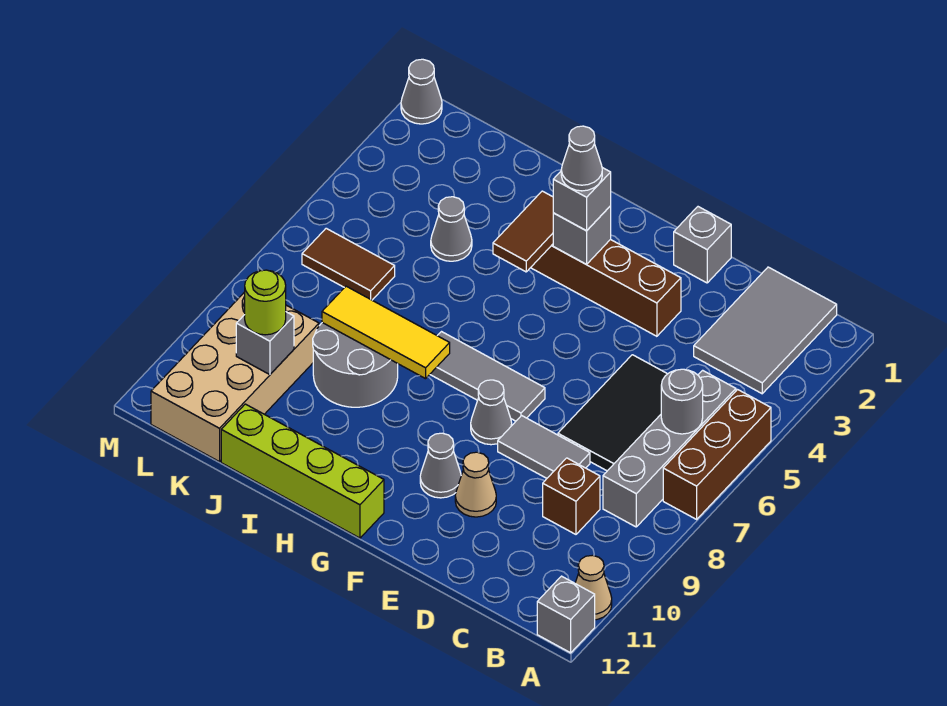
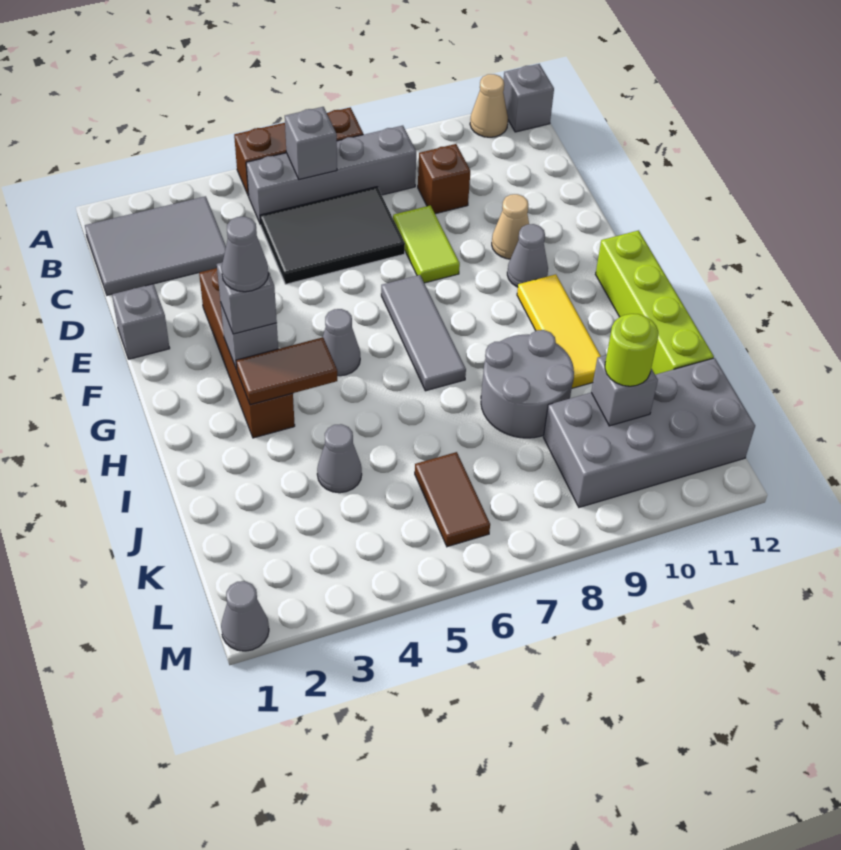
grey 1x1 round brick [661,369,703,434] -> grey 1x1 brick [285,107,337,179]
grey 1x2 tile [498,416,590,478] -> lime 1x2 tile [393,205,460,283]
grey 1x1 cone [471,380,512,445] -> grey 1x1 cone moved to [323,309,360,376]
yellow 1x3 tile [322,286,450,379] -> yellow 1x3 tile moved to [517,274,601,388]
tan 2x4 brick [151,292,319,462] -> grey 2x4 brick [543,358,755,507]

